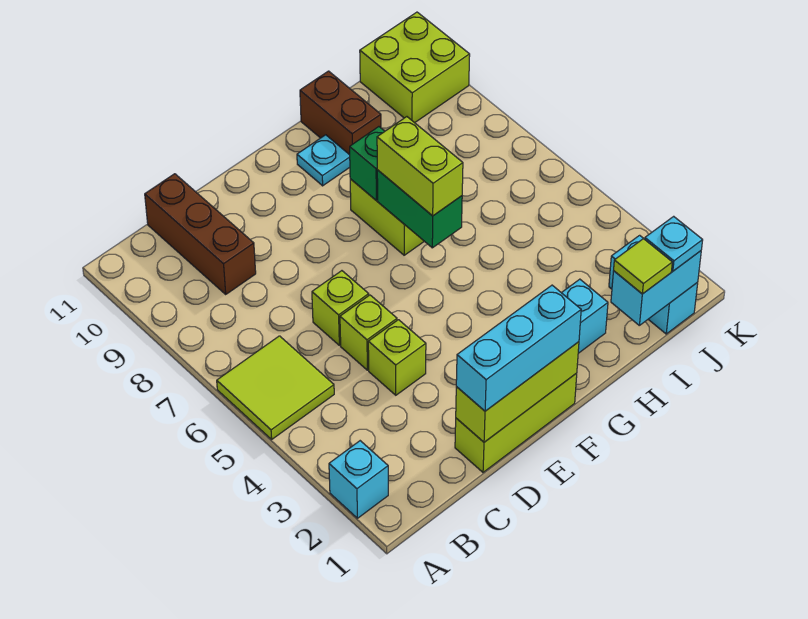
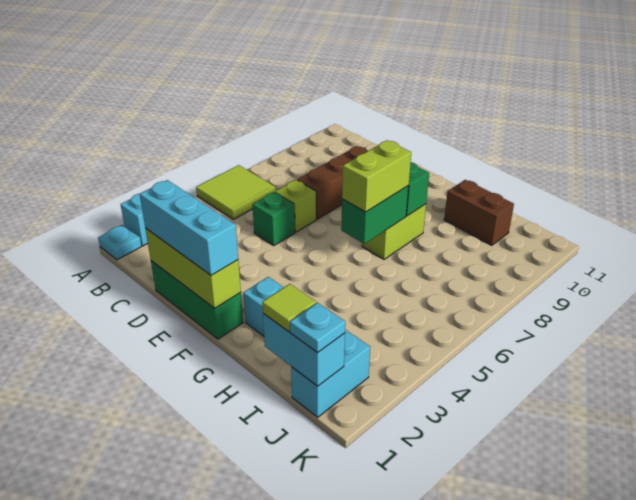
brown 1x3 brick [145,174,256,294] -> brown 1x3 brick moved to [297,146,367,219]
lime 1x3 brick [455,373,577,472] -> green 1x3 brick [151,261,243,339]
lime 1x1 brick [368,320,426,395] -> none
lime 1x1 brick [340,295,397,370] -> green 1x1 brick [252,192,295,246]
cyan 1x1 plate [297,135,350,186] -> cyan 1x1 plate moved to [98,225,142,260]
brown 1x2 brick [300,71,381,155] -> brown 1x2 brick turned to [444,180,514,245]
lime 2x2 brick [360,12,470,123] -> none

